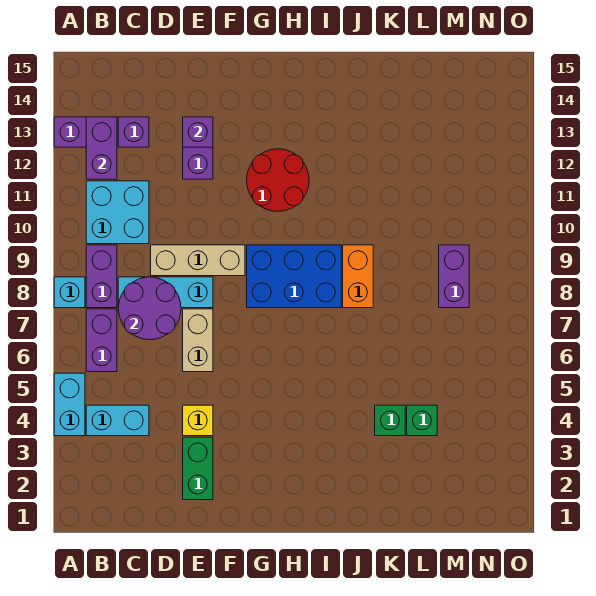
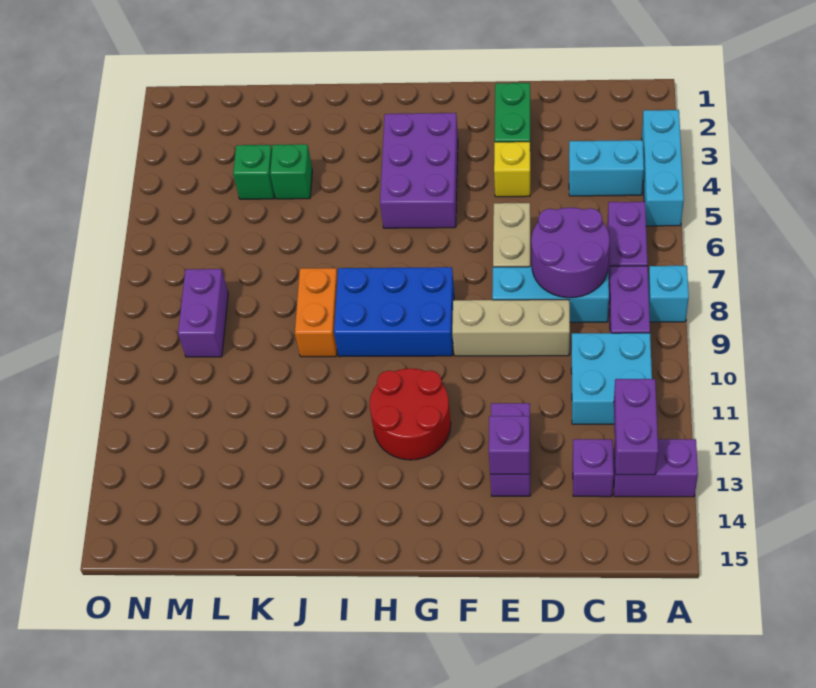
cyan 1x2 brick [54,373,85,436] -> cyan 1x3 brick [642,110,684,226]
none -> purple 2x3 brick [380,113,458,228]

